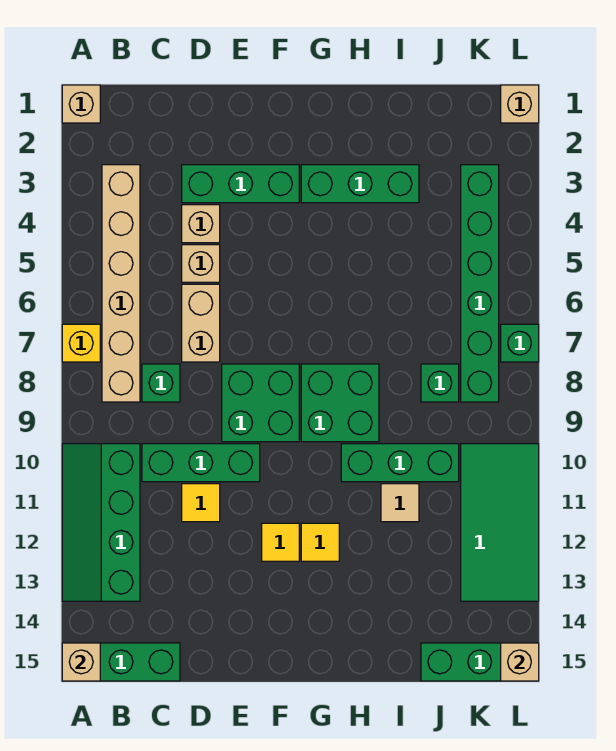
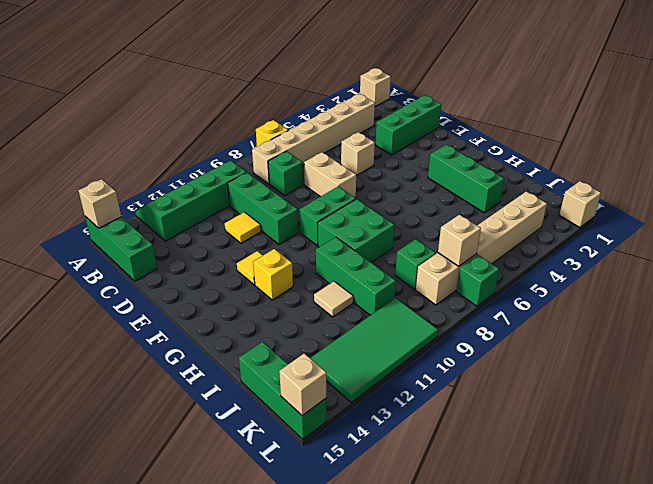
green 1x3 brick [182,165,299,203] -> green 1x3 brick turned to [375,95,441,155]
tan 1x1 brick [182,205,220,243] -> tan 1x1 brick moved to [438,215,481,266]
tan 1x2 brick [182,284,220,362] -> tan 1x2 brick turned to [304,152,356,198]
green 2x2 brick [222,364,299,442] -> green 1x2 brick [299,186,356,246]
yellow 1x1 tile [301,523,339,561] -> yellow 1x1 brick [253,249,293,300]
green 1x6 brick [461,165,499,402] -> tan 1x6 brick [416,191,547,305]

